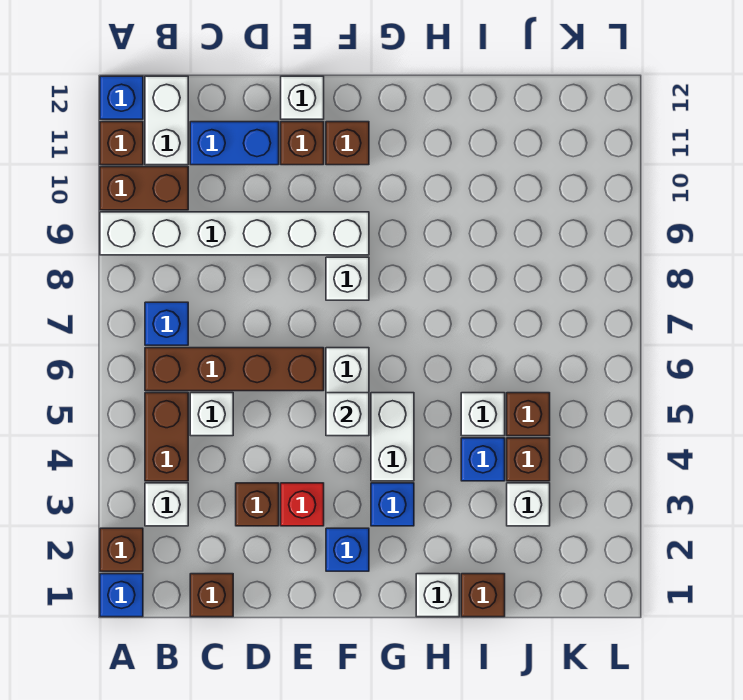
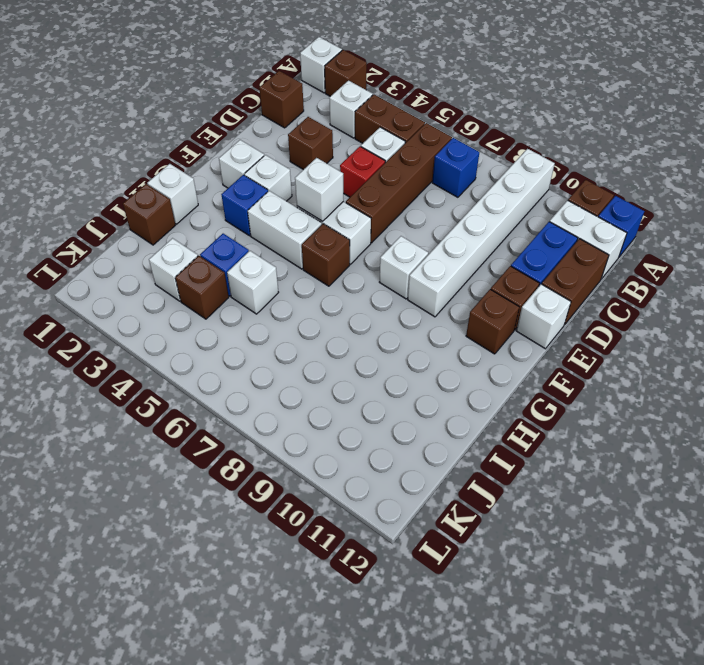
blue 1x1 brick [100,574,143,617] -> white 1x1 brick [300,37,342,93]
brown 1x2 brick [100,167,188,210] -> brown 1x2 brick moved to [542,239,609,325]
red 1x1 brick [281,483,324,526] -> red 1x1 brick moved to [340,147,385,197]
blue 1x1 brick [326,528,369,571] -> white 1x1 brick [219,140,264,188]
none -> white 1x1 brick [244,155,292,201]
brown 1x1 brick [507,393,550,436] -> brown 1x1 brick moved to [302,224,350,286]

